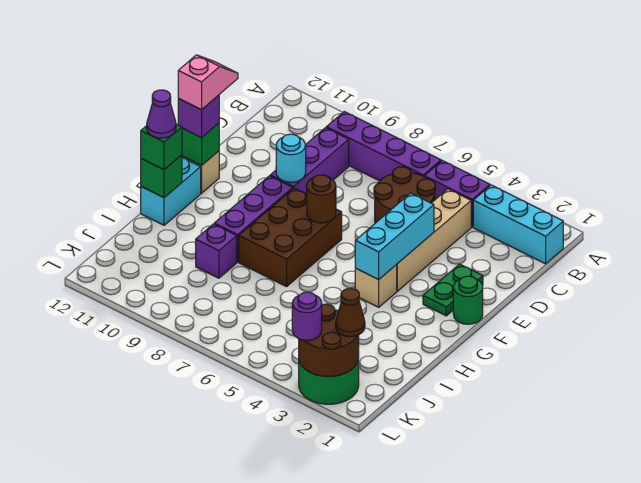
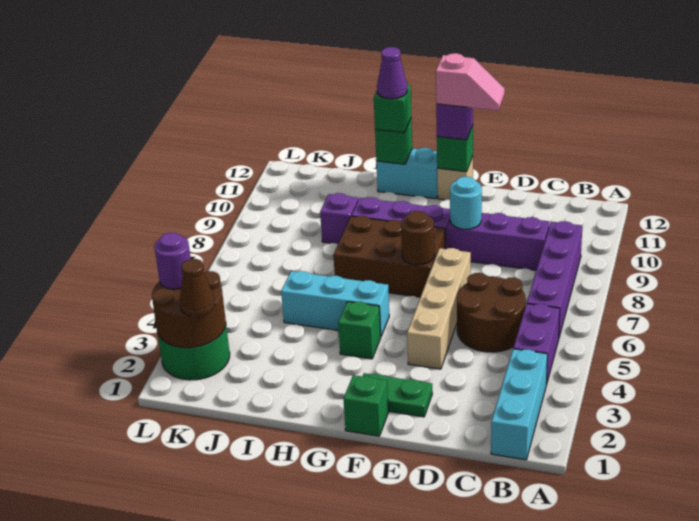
tan 1x4 brick [396,189,471,291] -> tan 1x4 brick turned to [407,248,471,369]
cyan 1x3 brick [355,193,434,280] -> cyan 1x3 brick moved to [281,271,389,336]
green 1x1 round brick [453,276,483,324] -> green 1x1 brick [343,375,388,436]
tan 1x1 brick [355,265,397,307] -> green 1x1 brick [338,302,381,359]

